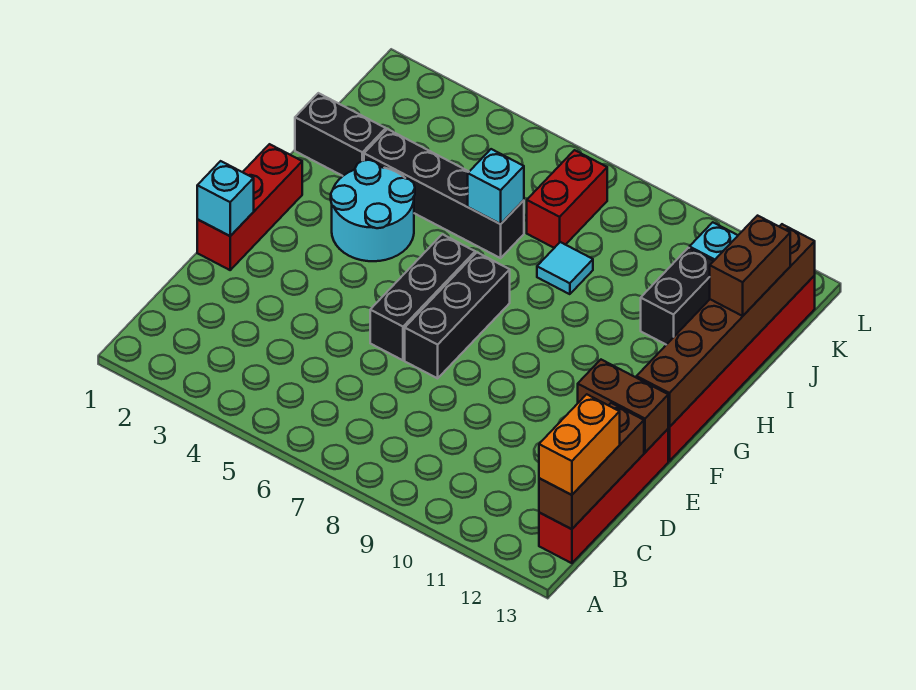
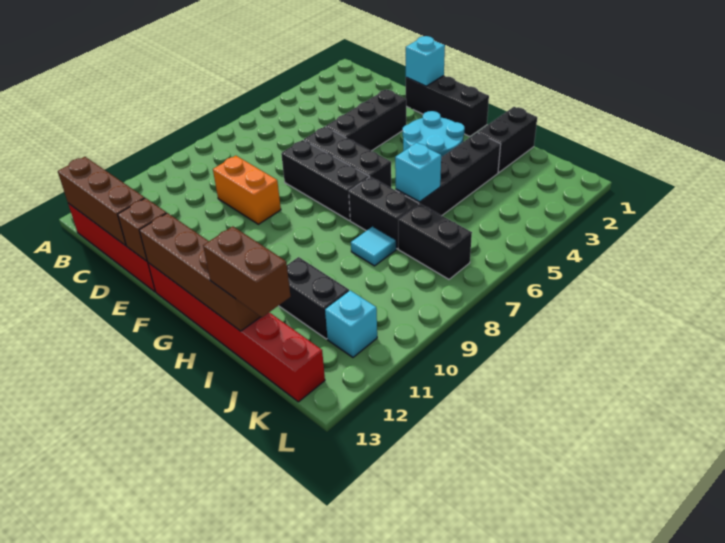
orange 1x2 brick [539,394,620,495] -> orange 1x2 brick moved to [213,156,281,224]
red 1x3 brick [197,144,302,270] -> black 1x3 brick [406,76,489,136]
none -> black 1x3 brick [326,90,406,151]
brown 1x2 brick [578,360,668,452] -> brown 1x1 brick [118,198,166,261]
brown 1x6 brick [637,224,815,427] -> brown 1x4 brick [139,213,260,331]
none -> black 1x2 brick [349,177,419,249]
red 1x2 brick [527,150,607,248] -> black 1x2 brick [398,204,472,279]

